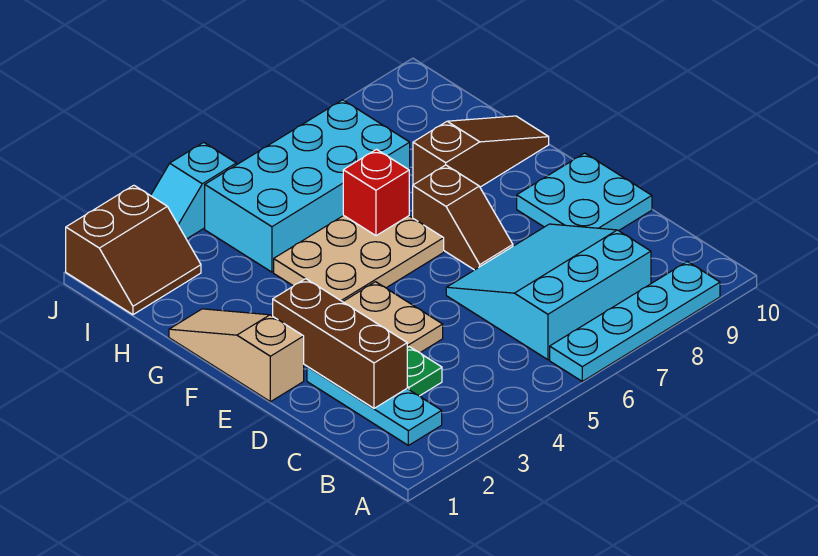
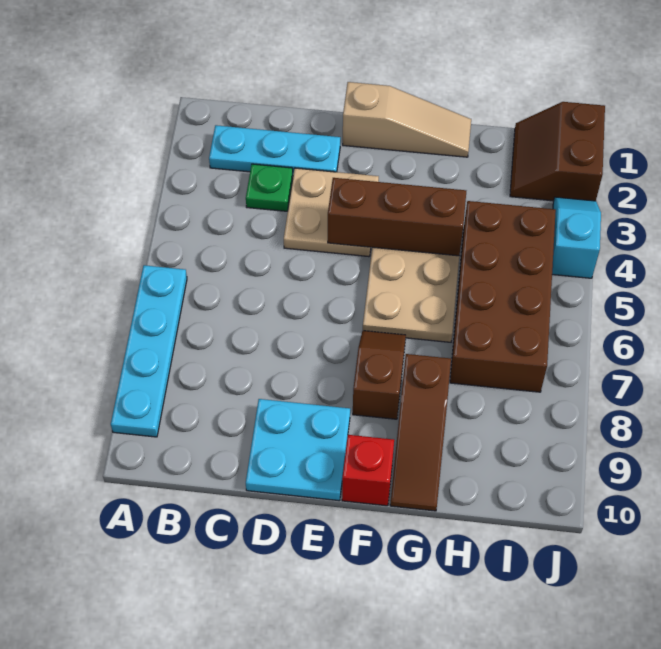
cyan 3x3 slope [446,224,651,360] -> none
brown 1x3 brick [273,279,407,408] -> brown 1x3 brick moved to [328,178,466,256]
brown 1x2 slope [413,165,513,270] -> brown 1x2 slope turned to [353,331,406,419]
red 1x1 brick [343,150,409,236] -> red 1x1 brick moved to [342,435,394,506]
cyan 2x4 brick [205,100,410,272] -> brown 2x4 brick [450,201,556,392]

